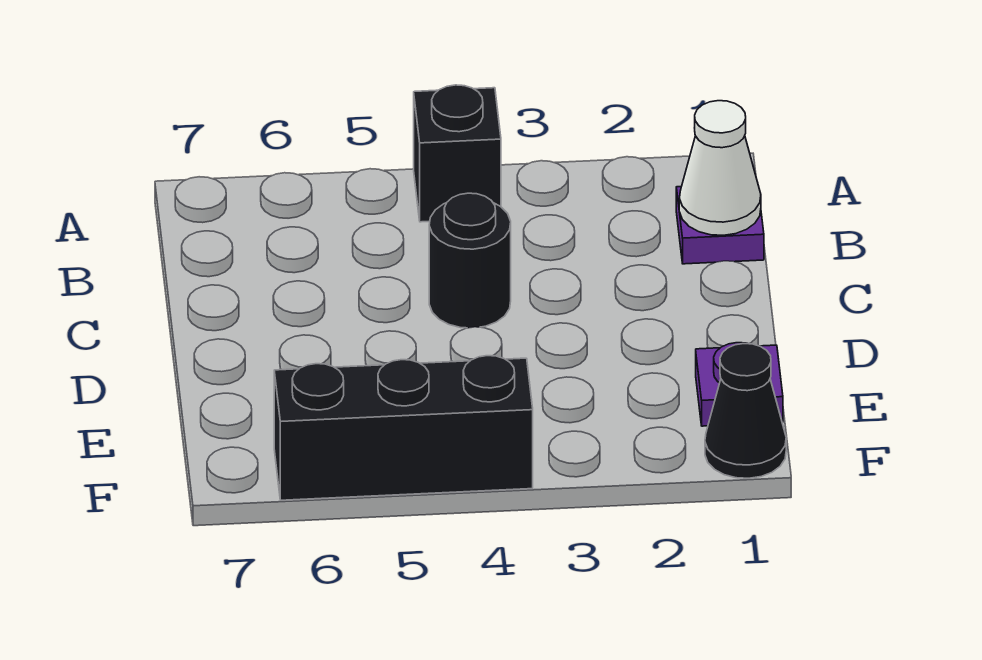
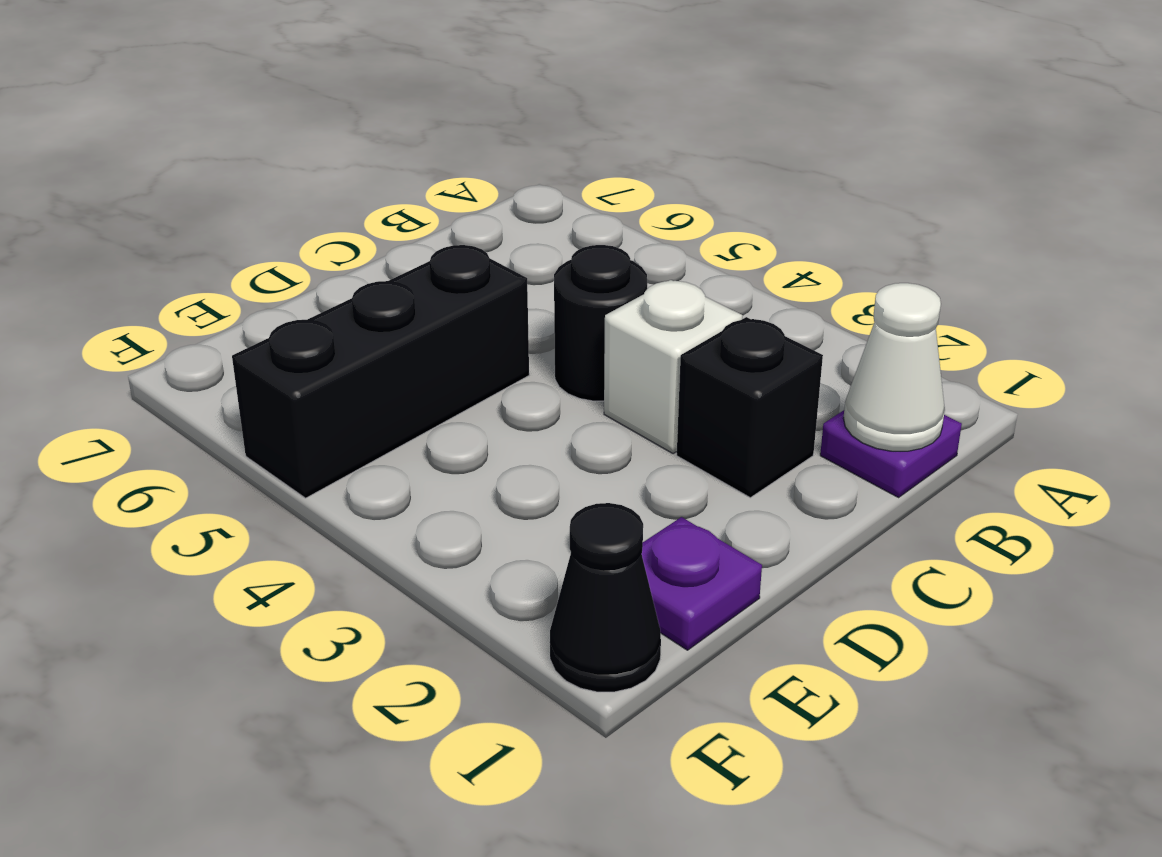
black 1x1 brick [414,85,501,222] -> black 1x1 brick moved to [677,317,823,498]
none -> white 1x1 brick [604,280,743,454]
black 1x3 brick [274,356,533,500] -> black 1x3 brick turned to [232,245,529,498]

